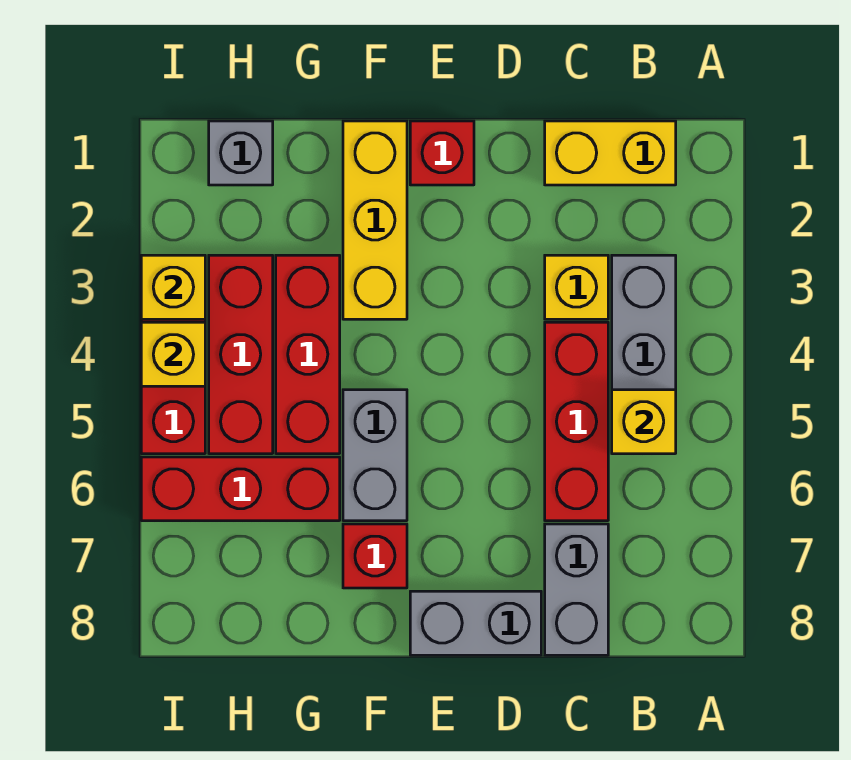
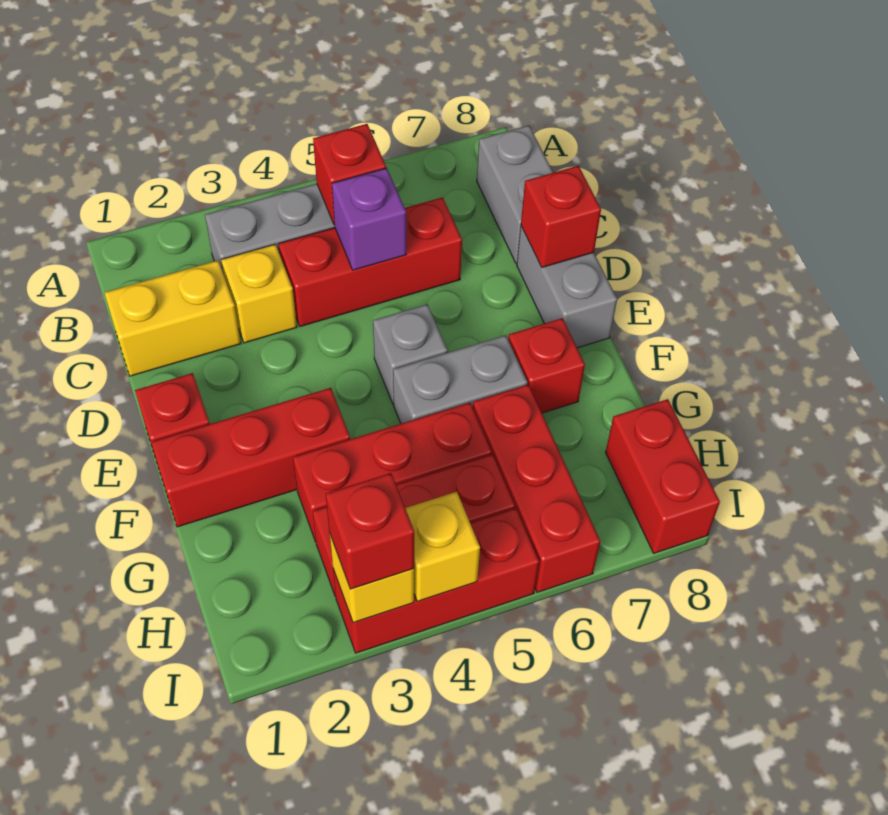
yellow 1x2 brick [545,121,676,185] -> yellow 1x2 brick turned to [104,260,241,376]
yellow 1x1 brick [612,390,676,454] -> red 1x1 brick [313,124,386,225]
none -> purple 1x1 brick [332,168,406,270]
grey 1x2 brick [545,524,608,655] -> grey 1x2 brick turned to [477,125,553,263]
none -> red 1x1 brick [521,166,601,267]
yellow 1x3 brick [343,121,407,319] -> red 1x3 brick [151,388,350,527]
grey 1x1 brick [209,121,273,185] -> grey 1x1 brick moved to [373,304,448,404]
none -> red 1x2 brick [606,399,720,553]
none -> red 1x1 brick [326,473,414,589]

